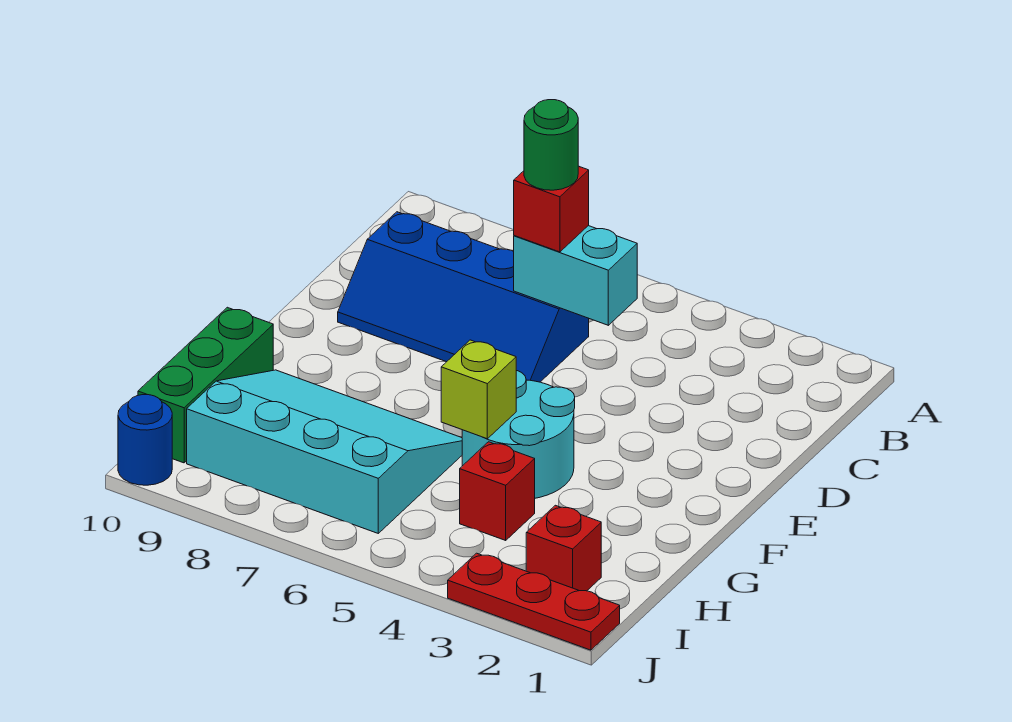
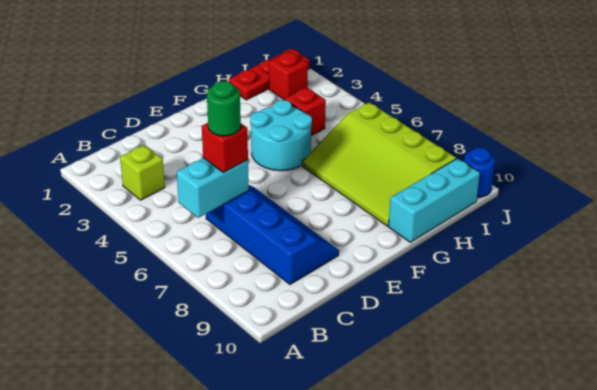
cyan 1x2 brick [514,226,637,325] -> cyan 1x2 brick turned to [177,158,249,218]
lime 1x1 brick [441,340,516,439] -> lime 1x1 brick moved to [120,145,165,200]
cyan 3x4 slope [187,370,462,533] -> lime 3x4 slope [302,102,456,226]
green 1x3 brick [138,307,273,463] -> cyan 1x3 brick [389,158,480,242]
red 1x3 plate [448,553,620,650] -> red 1x3 plate turned to [229,49,310,100]

